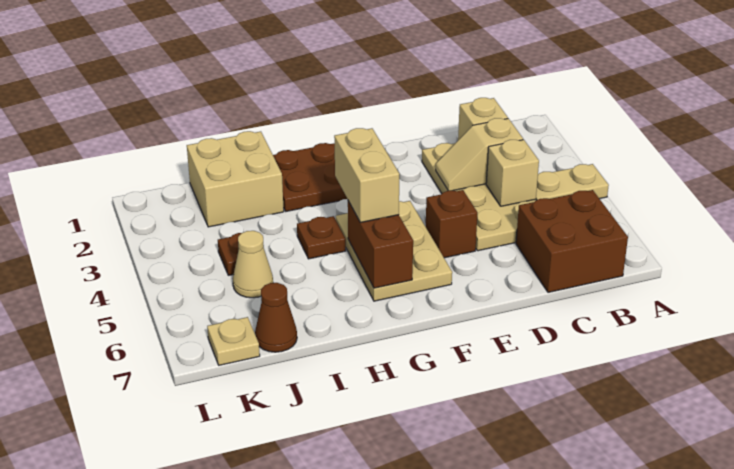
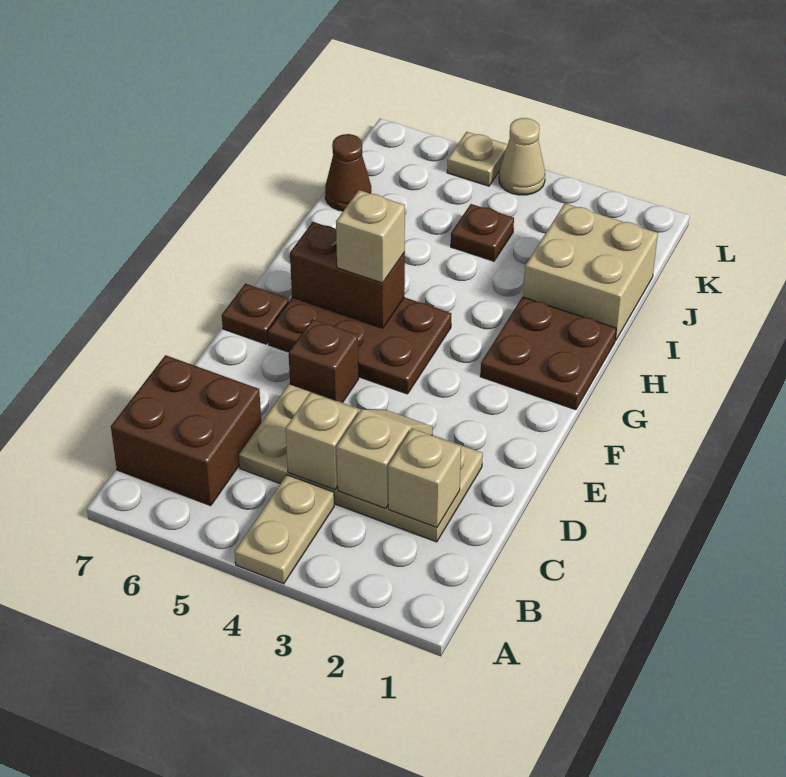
tan 2x3 plate [336,201,452,301] -> brown 2x3 plate [268,297,451,394]
tan 1x2 brick [334,128,399,222] -> tan 1x1 brick [336,190,405,283]
brown 1x1 plate [297,216,346,259] -> brown 1x1 plate moved to [222,284,289,344]
tan 1x1 cone [233,231,273,298] -> tan 1x1 cone moved to [499,118,545,195]
tan 1x1 plate [207,317,260,365] -> tan 1x1 plate moved to [447,132,508,186]

